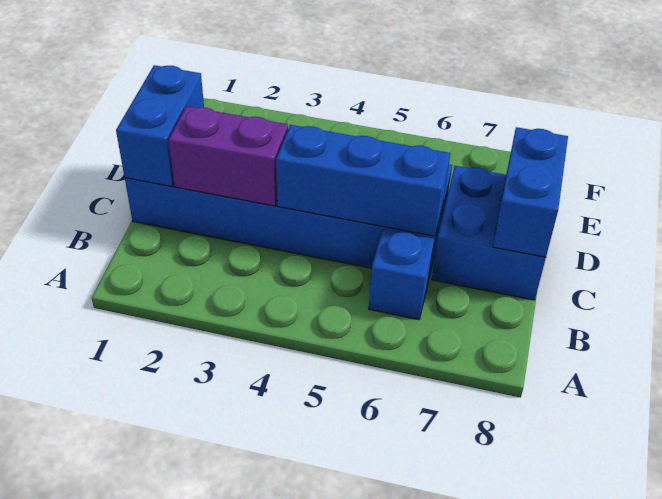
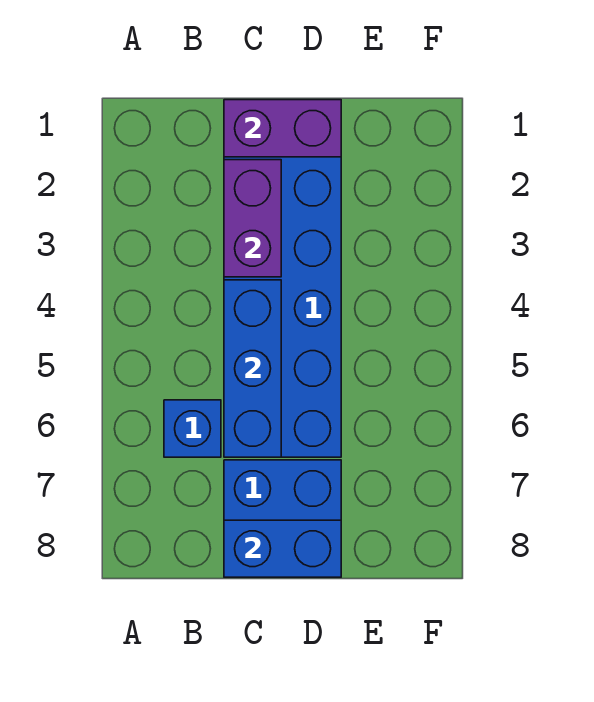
blue 1x2 brick [116,65,204,186] -> purple 1x2 brick [224,100,341,157]

